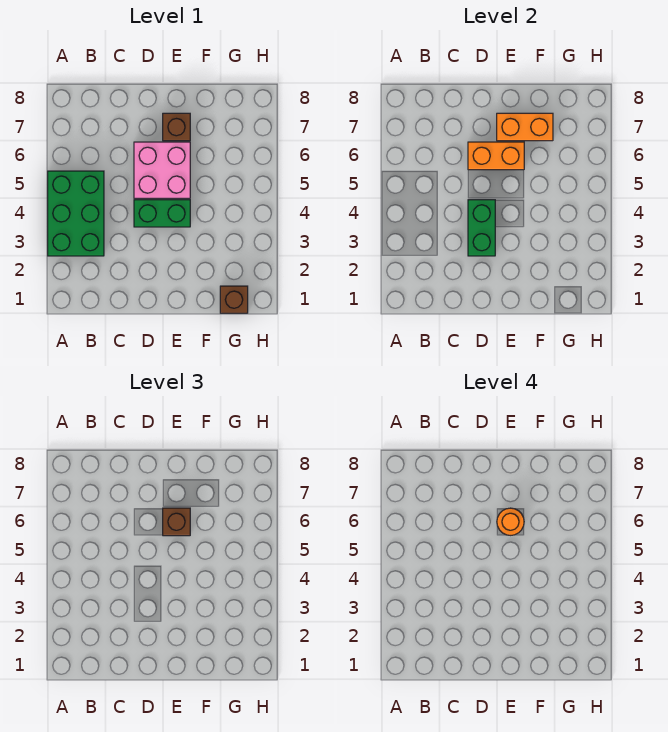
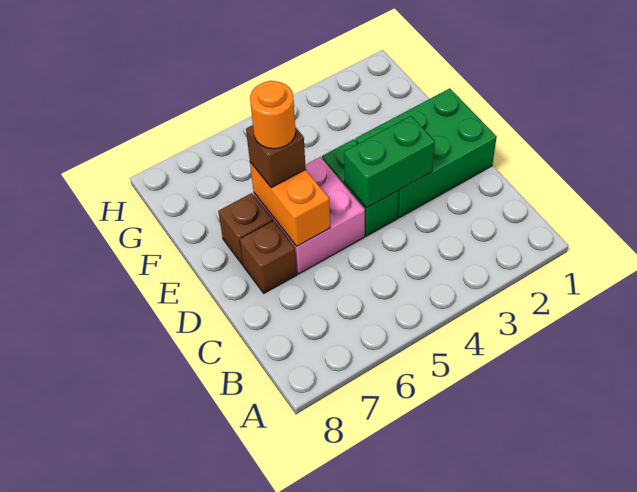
green 2x3 brick [48,171,104,256] -> green 2x3 brick moved to [355,88,497,218]
orange 1x2 brick [497,113,553,141] -> none
brown 1x1 brick [220,286,248,313] -> brown 1x1 brick moved to [240,221,297,293]

